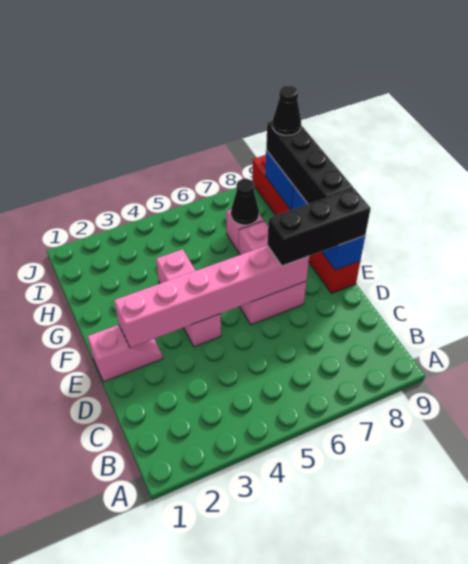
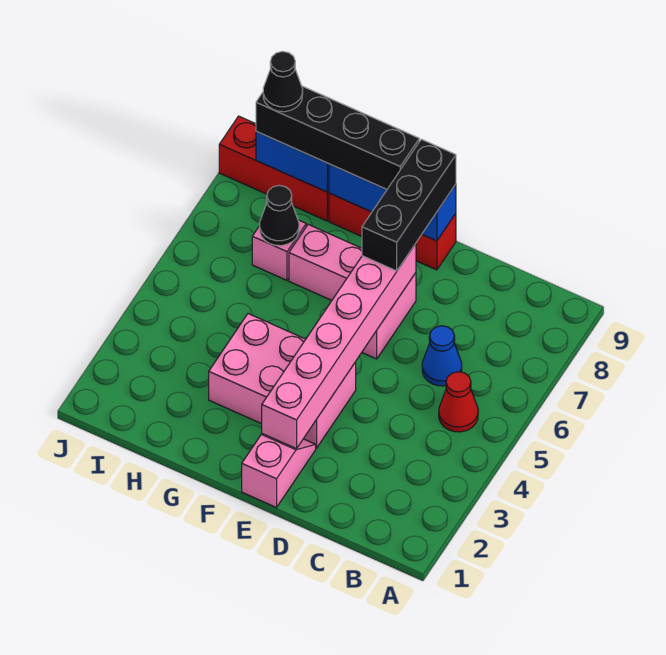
none -> red 1x1 cone [439,372,478,432]
none -> blue 1x1 cone [422,326,462,386]
pink 1x3 brick [156,249,221,347] -> pink 2x3 brick [209,314,356,448]

